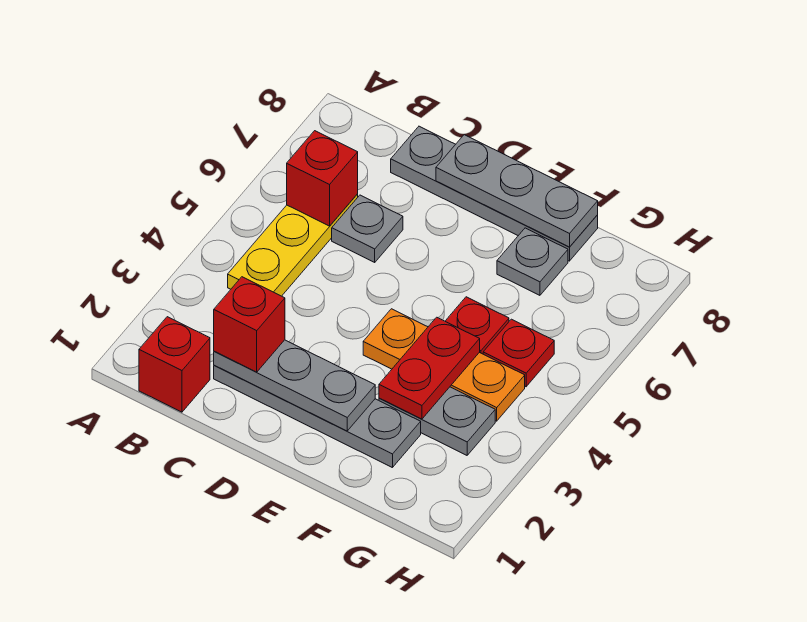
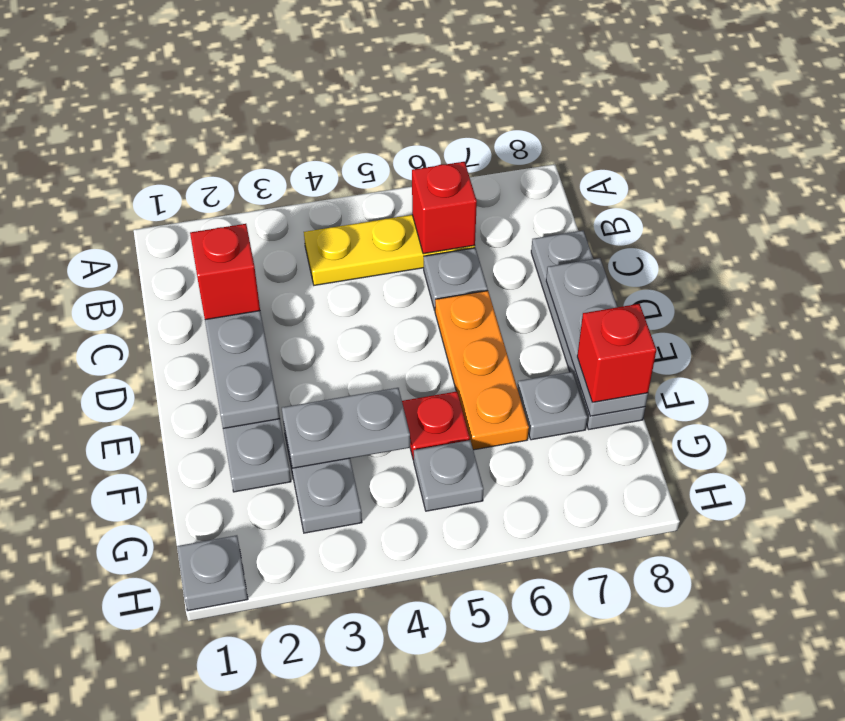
red 1x1 brick [139,317,210,412] -> red 1x1 brick moved to [577,304,656,402]
orange 1x3 plate [363,309,525,421] -> orange 1x3 plate moved to [435,291,529,450]
red 1x2 plate [379,317,480,419] -> grey 1x2 plate [282,388,410,468]
red 1x1 plate [483,319,554,387] -> grey 1x1 plate [414,440,484,511]
none -> grey 1x1 plate [177,535,248,611]

